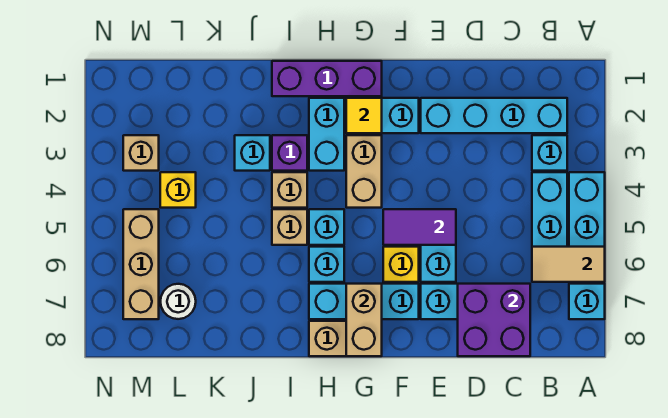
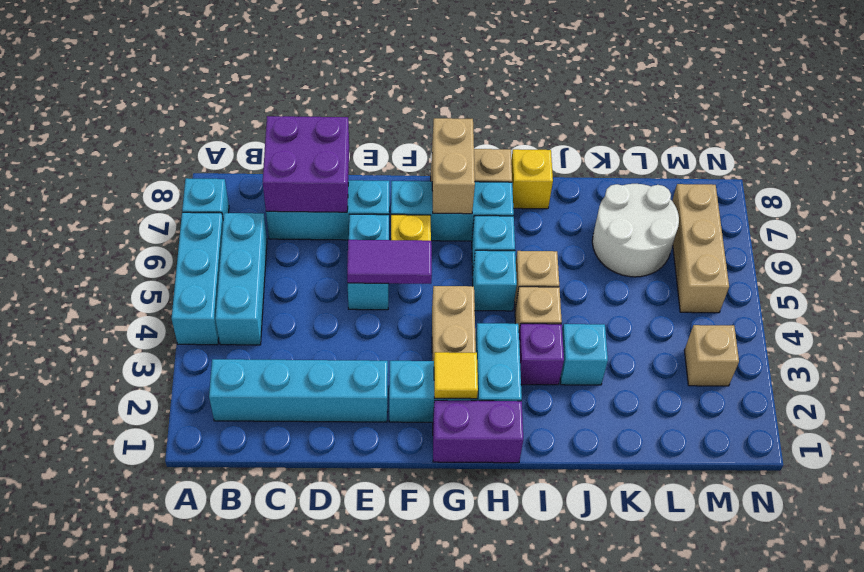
tan 1x2 tile [532,247,605,282] -> none
cyan 1x1 brick [532,135,567,171] -> none
purple 1x3 brick [272,61,382,96] -> purple 1x2 brick [433,400,523,463]
yellow 1x1 brick [160,172,196,208] -> yellow 1x1 brick moved to [511,149,553,209]
white 1x1 round brick [160,284,196,319] -> white 2x2 round brick [592,184,679,277]

